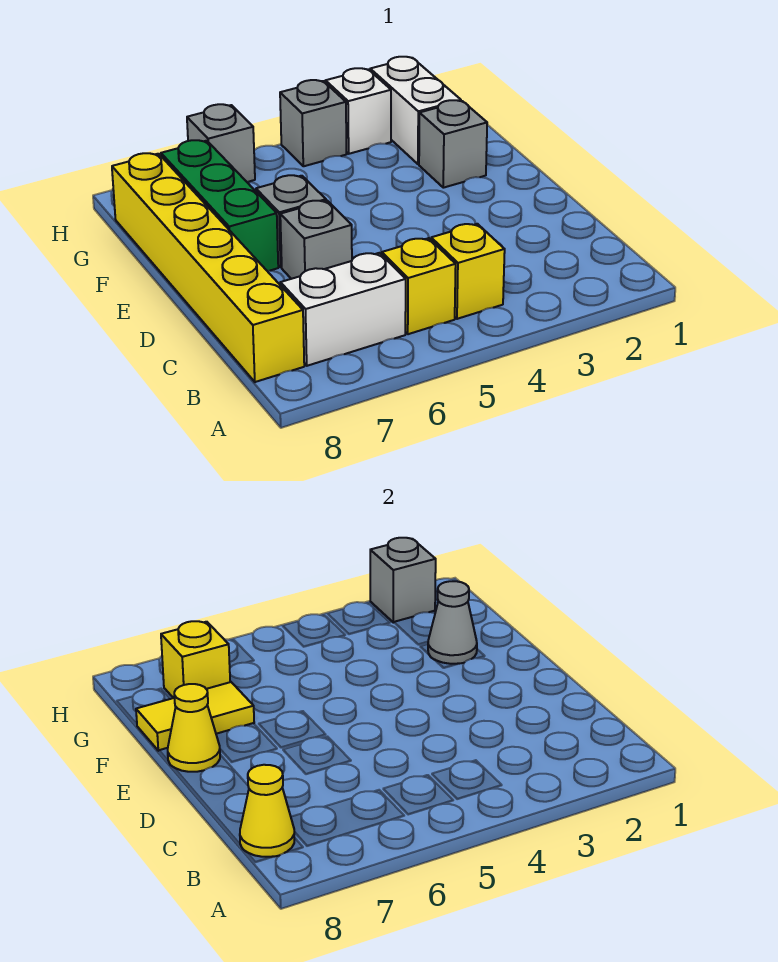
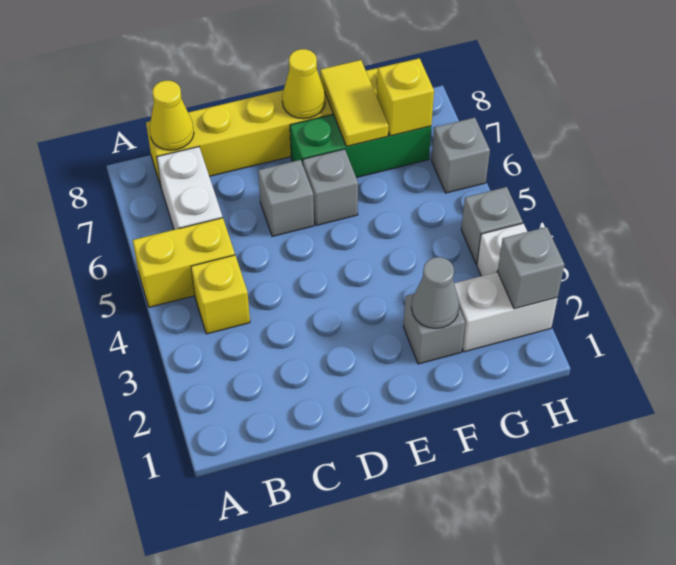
yellow 1x1 brick [382,238,456,334] -> yellow 1x2 brick [133,218,235,307]

